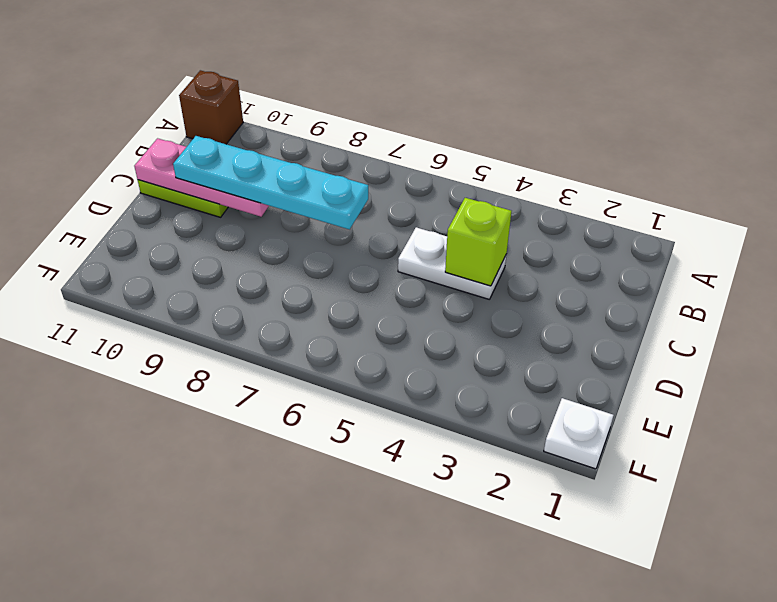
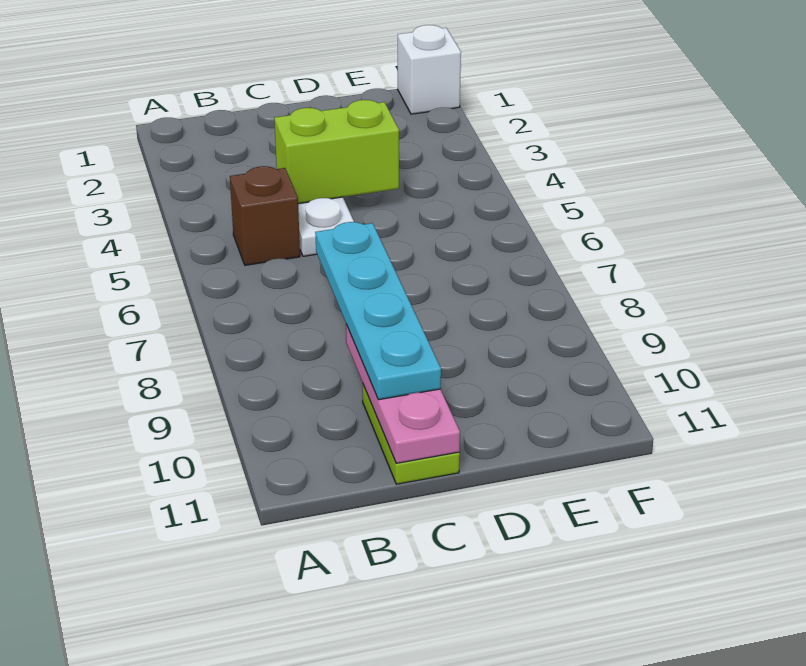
brown 1x1 brick [179,70,243,144] -> brown 1x1 brick moved to [230,166,300,265]
lime 1x1 brick [445,198,511,286] -> lime 1x2 brick [274,100,399,204]
white 1x1 plate [544,398,613,469] -> white 1x1 brick [398,25,461,114]

